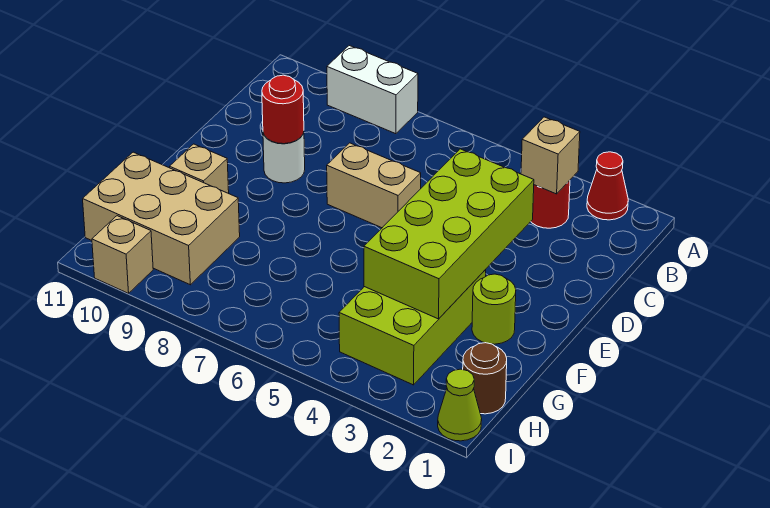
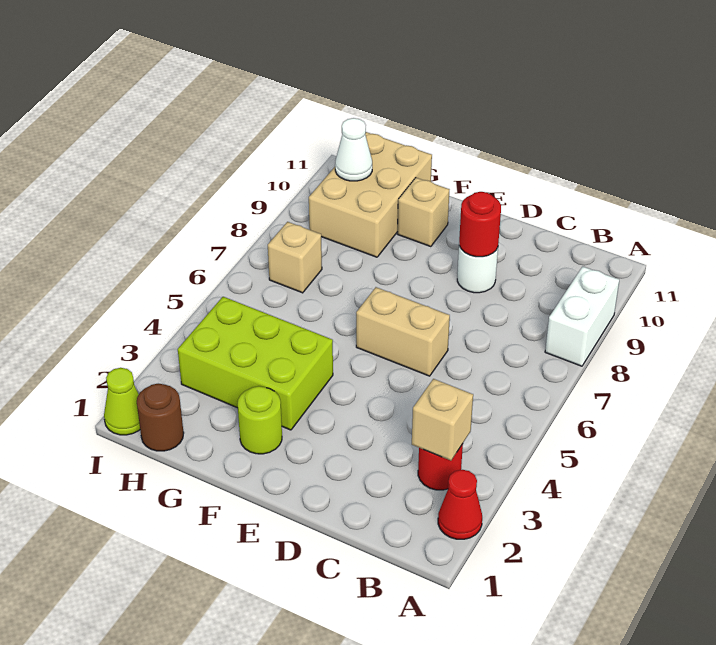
lime 2x4 brick [364,149,534,319] -> none
tan 1x2 brick [327,143,421,228] -> tan 1x2 brick turned to [356,287,450,376]
none -> white 1x1 cone [335,118,372,181]
tan 1x1 brick [92,216,153,293] -> tan 1x1 brick moved to [268,222,322,293]

